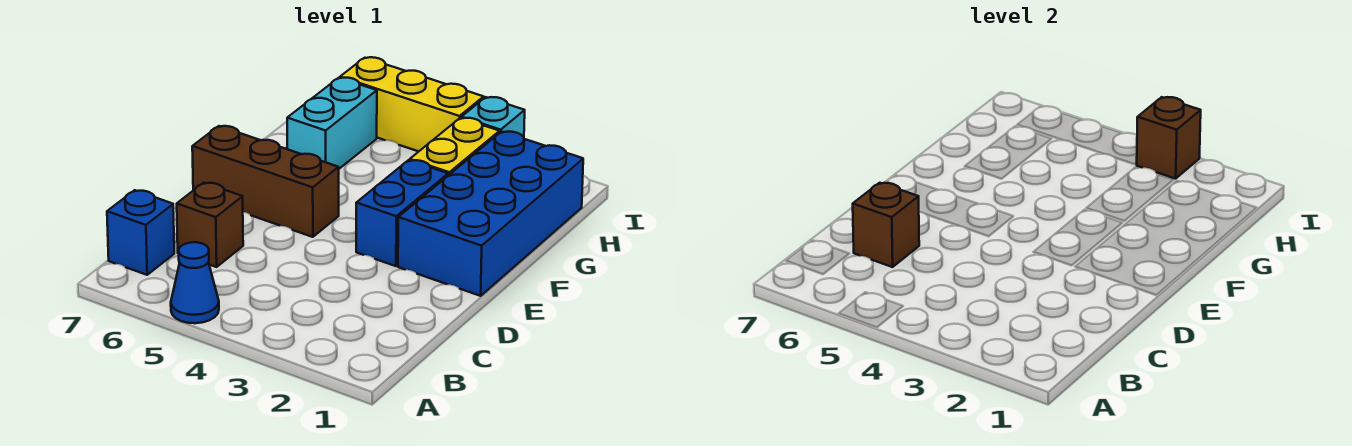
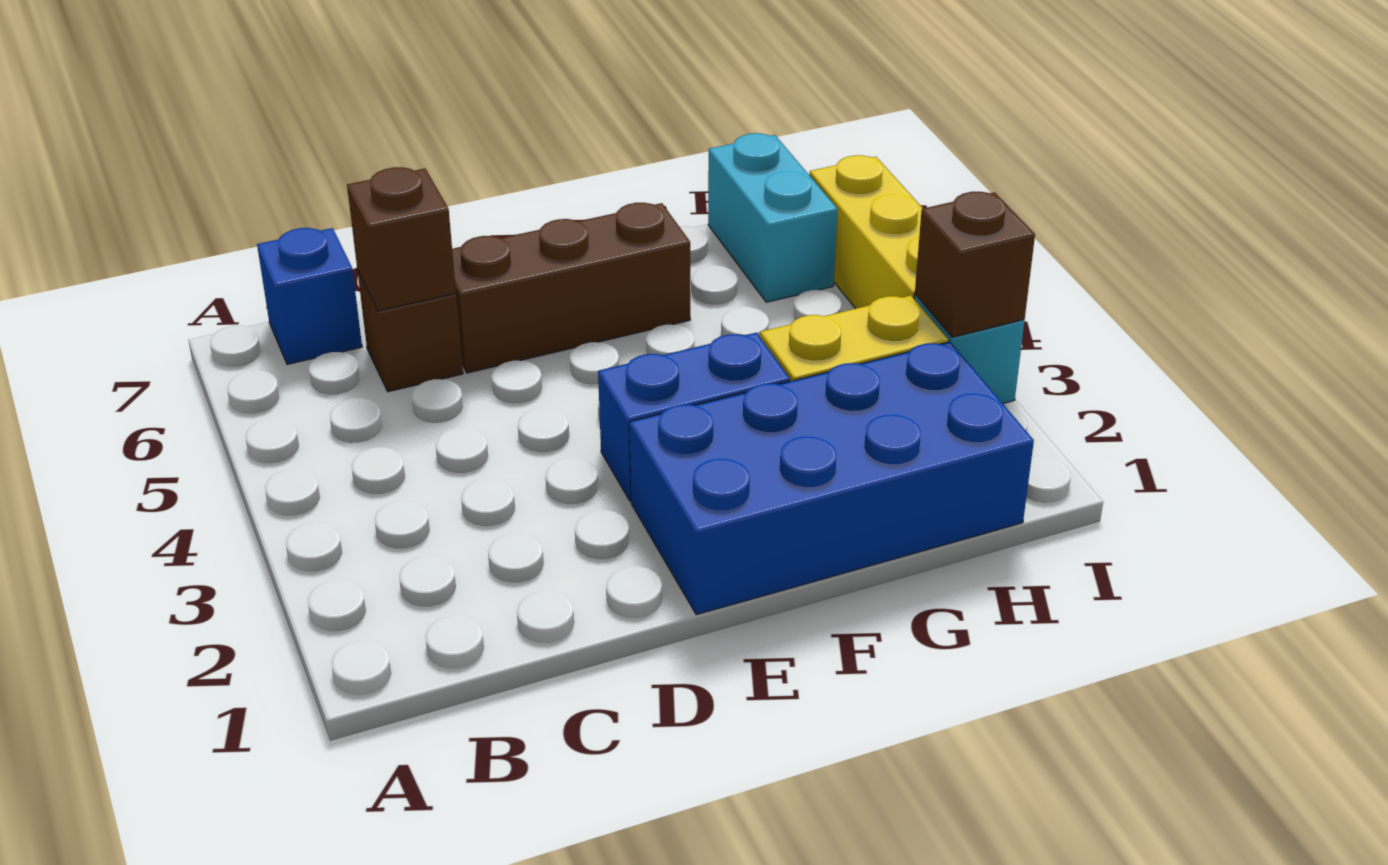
blue 1x1 cone [171,242,219,323] -> none
brown 1x3 brick [192,126,339,237] -> brown 1x3 brick turned to [452,203,690,373]
cyan 1x2 brick [287,78,377,169] -> cyan 1x2 brick turned to [708,133,838,302]

